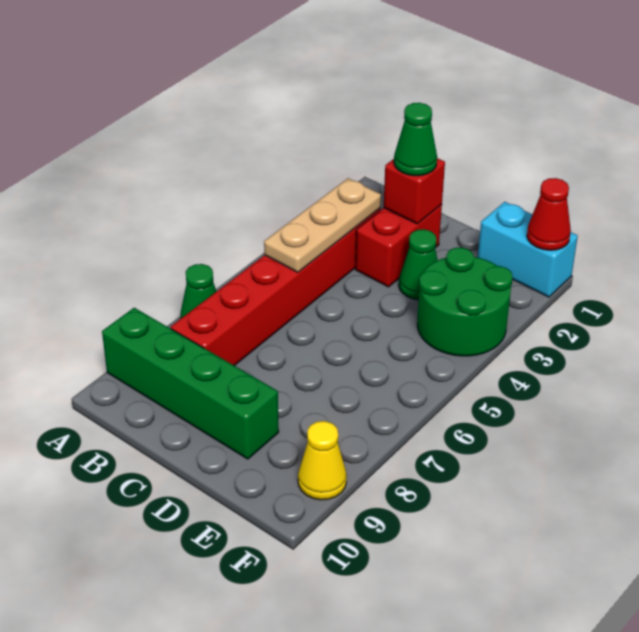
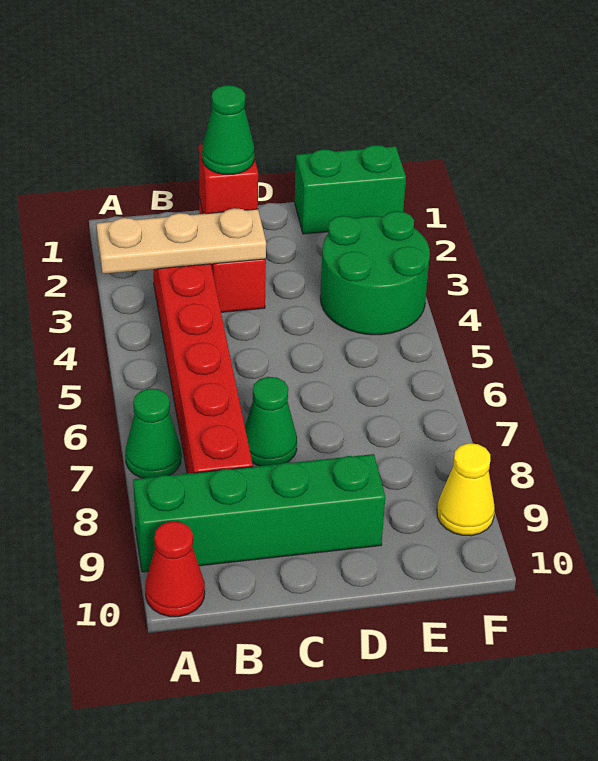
tan 1x3 plate [264,178,381,272] -> tan 1x3 plate turned to [96,208,266,274]
green 1x1 cone [399,229,438,300] -> green 1x1 cone moved to [245,377,297,466]
cyan 1x2 brick [478,202,578,297] -> green 1x2 brick [295,145,406,234]
red 1x1 cone [527,178,571,250] -> red 1x1 cone moved to [145,521,205,617]

